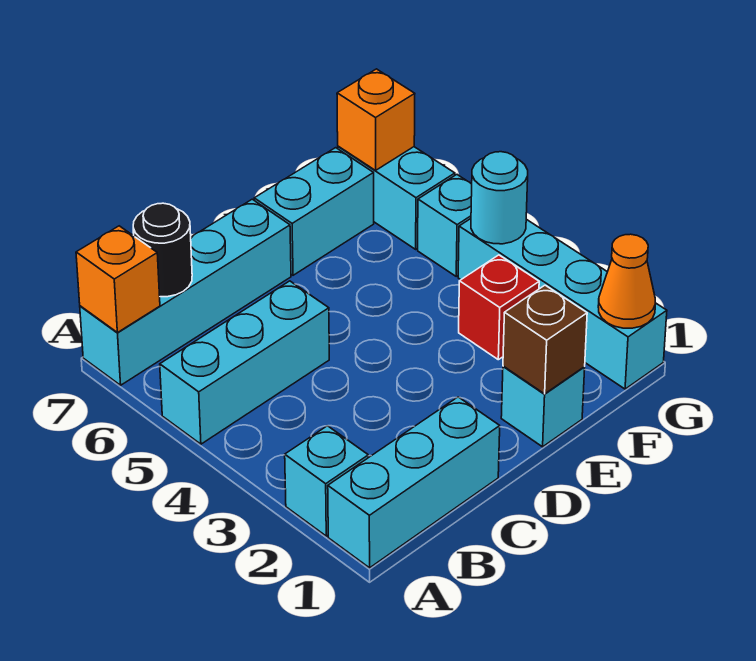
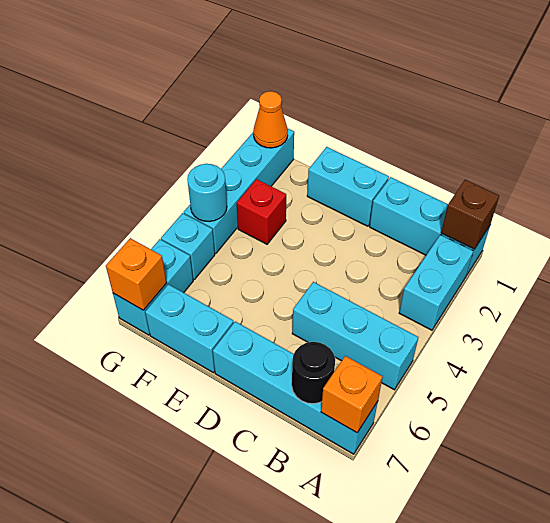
cyan 1x1 brick [285,426,368,536] -> cyan 1x2 brick [399,235,473,330]
cyan 1x1 brick [501,366,585,447] -> cyan 1x2 brick [307,147,389,226]
brown 1x1 brick [503,285,587,394] -> brown 1x1 brick moved to [441,180,499,249]

